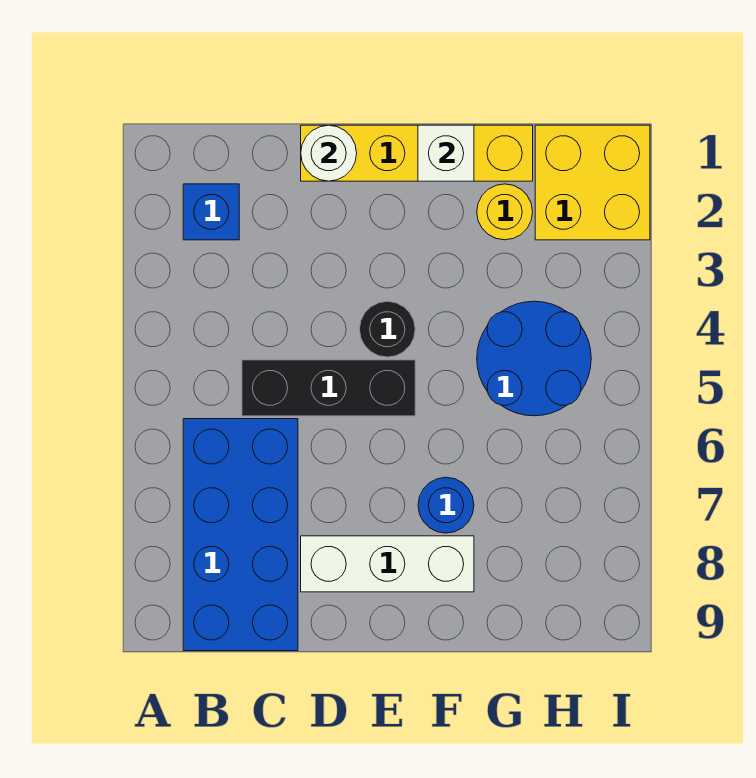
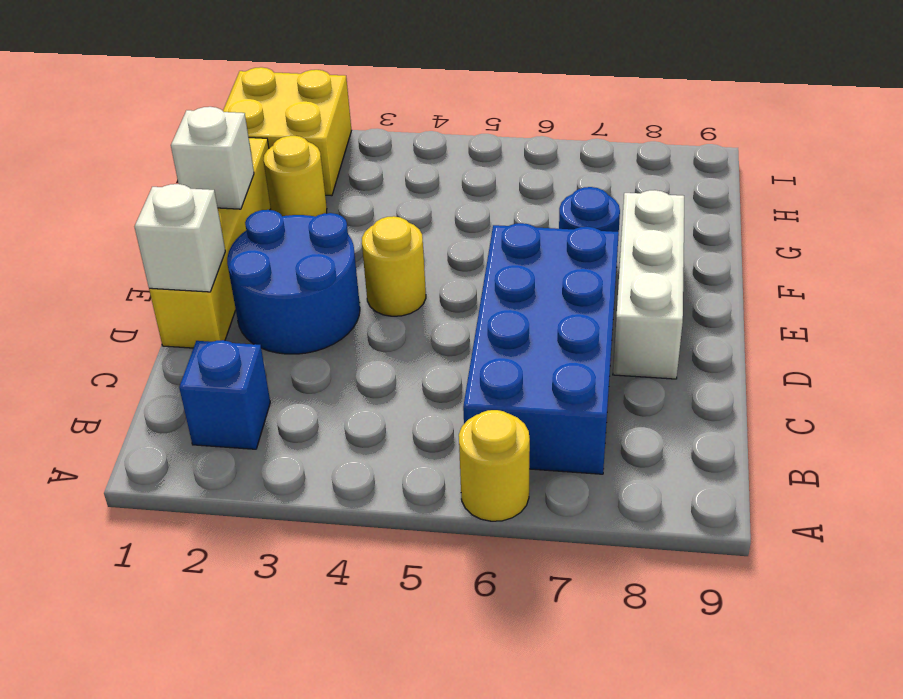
none -> yellow 1x1 round brick [459,410,530,521]
blue 2x4 brick [183,419,298,651] -> blue 2x4 brick turned to [463,223,619,474]
black 1x3 brick [242,360,415,416] -> none
white 1x1 round brick [301,125,357,181] -> white 1x1 brick [135,184,225,292]
black 1x1 round brick [359,301,415,357] -> yellow 1x1 round brick [362,216,426,316]
blue 2x2 round brick [477,301,591,416] -> blue 2x2 round brick moved to [227,210,360,354]

